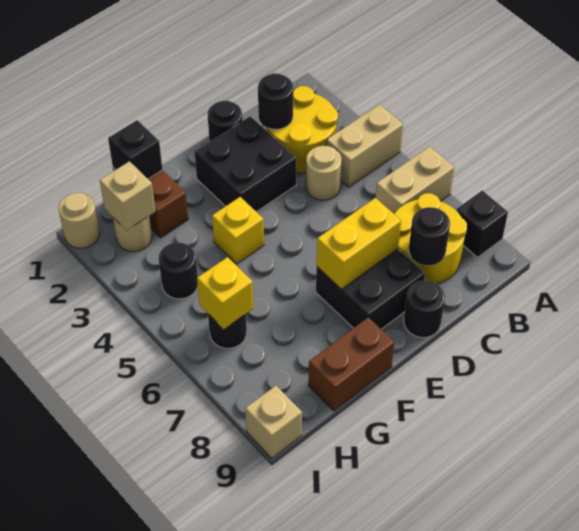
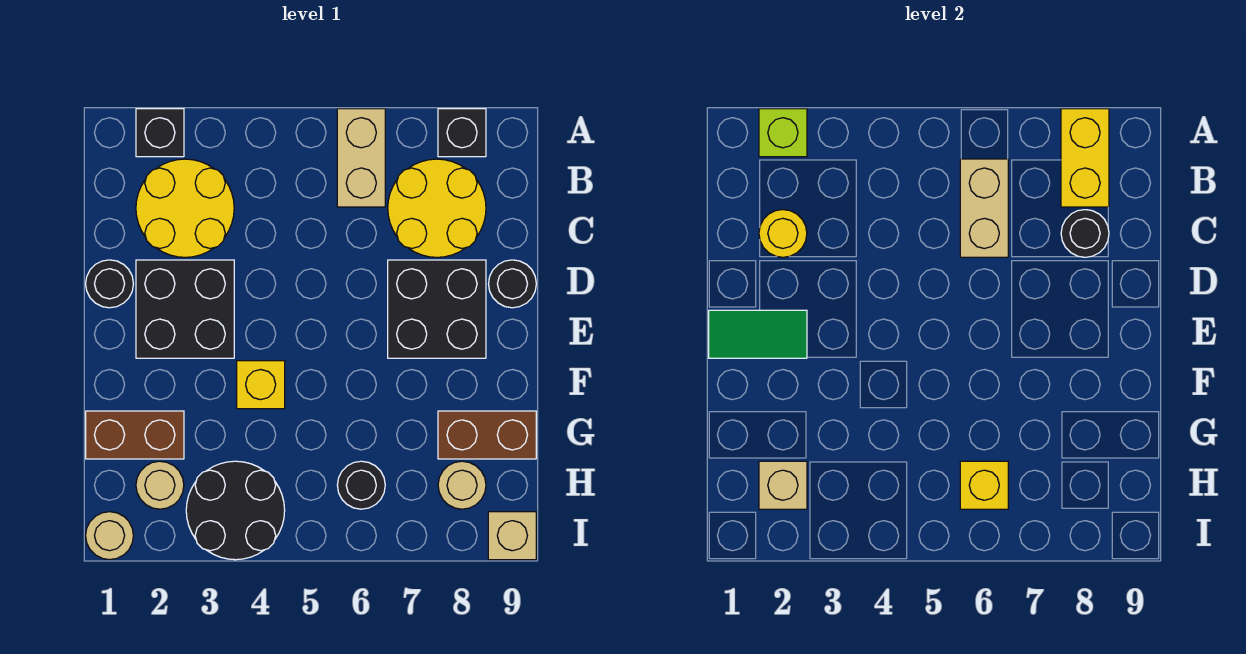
none -> lime 1x1 brick [759,109,807,157]
tan 1x2 brick [327,105,403,187] -> tan 1x2 brick moved to [960,159,1008,257]
black 1x1 round brick [258,73,293,129] -> yellow 1x1 round brick [759,210,807,257]
tan 1x1 round brick [306,146,342,200] -> tan 1x1 round brick moved to [438,461,486,509]
yellow 1x2 brick [317,198,401,289] -> yellow 1x2 brick moved to [1061,109,1109,207]
none -> green 1x2 tile [709,310,807,358]
brown 1x2 brick [308,317,395,411] -> brown 1x2 brick turned to [438,411,536,459]
black 1x1 brick [108,120,163,179] -> black 1x1 brick moved to [136,109,184,157]
black 1x1 round brick [158,243,198,299] -> black 2x2 round brick [186,461,285,560]

